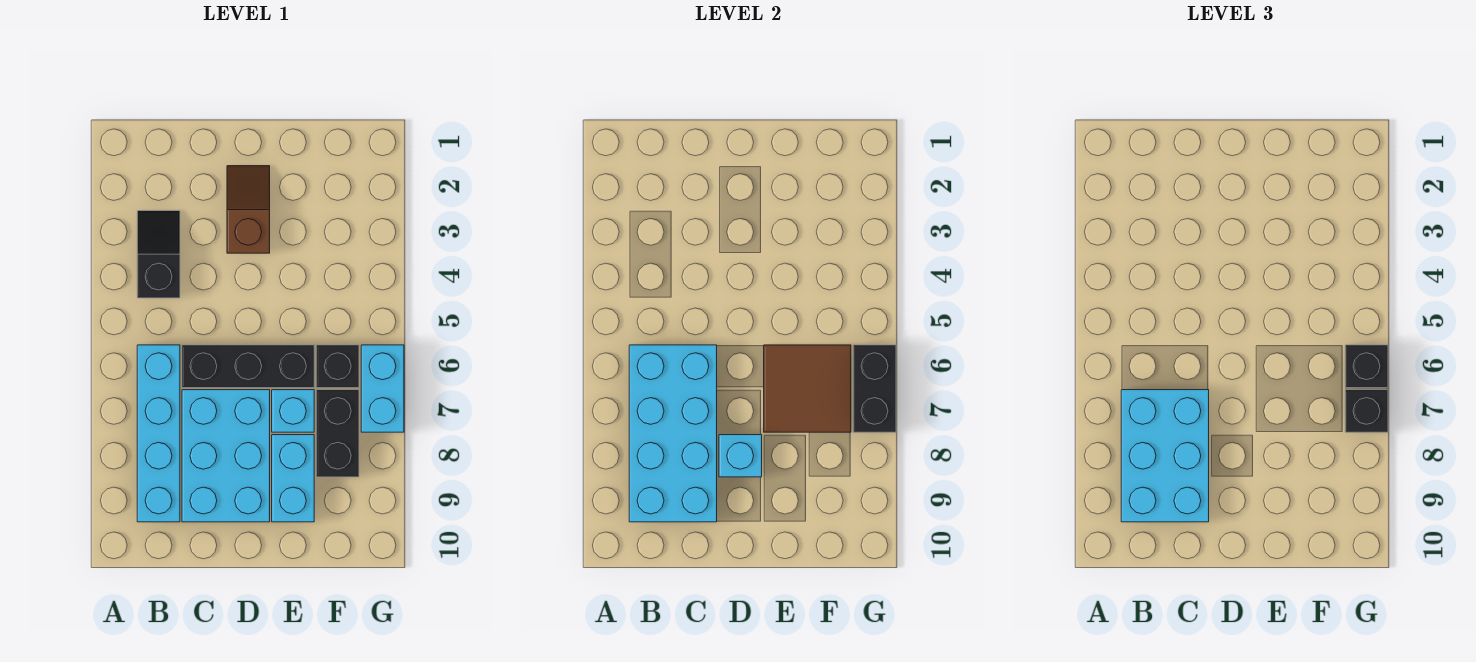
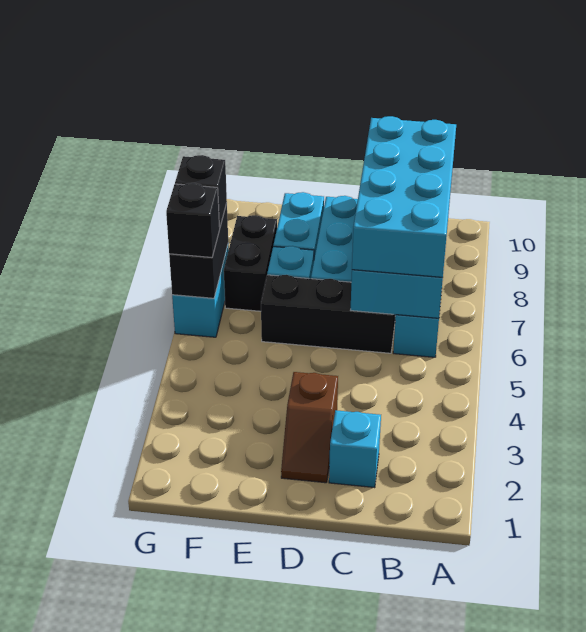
black 1x2 slope [137,211,180,298] -> none
cyan 2x3 brick [1121,390,1209,522] -> cyan 2x4 brick [352,116,456,277]
cyan 1x1 brick [719,435,762,477] -> cyan 1x1 brick moved to [329,410,381,488]
brown 2x2 tile [764,345,851,432] -> none
black 1x1 brick [316,345,359,388] -> none

